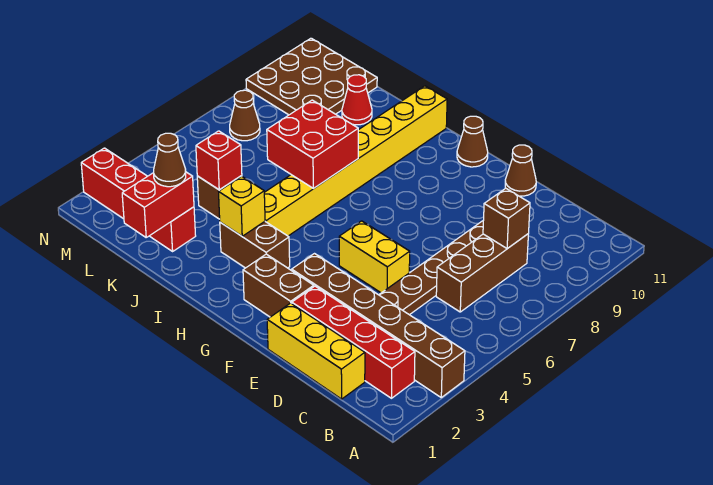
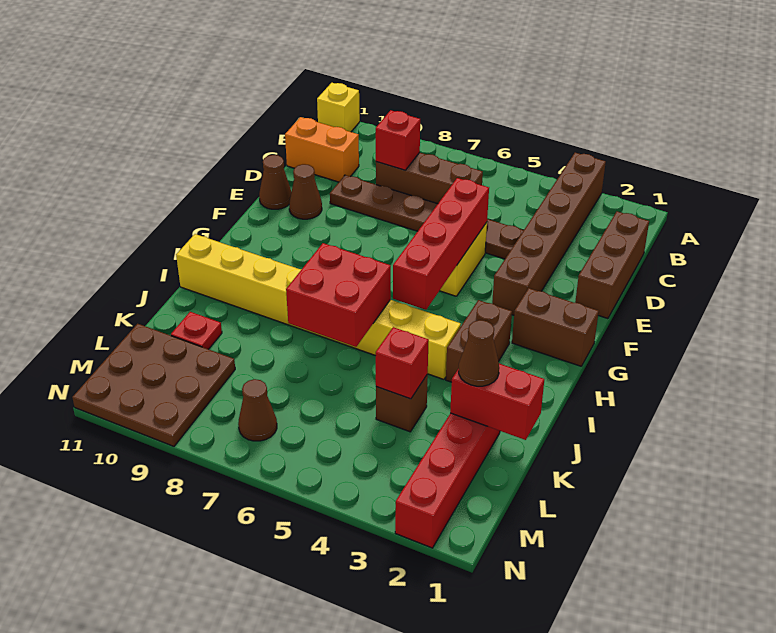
red 1x4 brick [292,286,415,398] -> red 1x4 brick moved to [393,178,489,310]
yellow 1x3 brick [267,303,365,399] -> brown 1x3 brick [575,212,649,318]
brown 1x1 brick [483,188,530,249] -> red 1x1 brick [376,110,420,170]
none -> orange 1x2 brick [285,117,359,182]
brown 1x2 brick [243,254,314,317] -> brown 1x2 brick turned to [512,288,599,366]
brown 1x1 cone [457,116,488,167] -> brown 1x1 cone moved to [289,164,322,219]
yellow 1x1 brick [219,176,265,236] -> yellow 1x1 brick moved to [317,83,360,132]
red 1x1 cone [342,75,372,125] -> red 1x1 plate [171,312,222,349]

